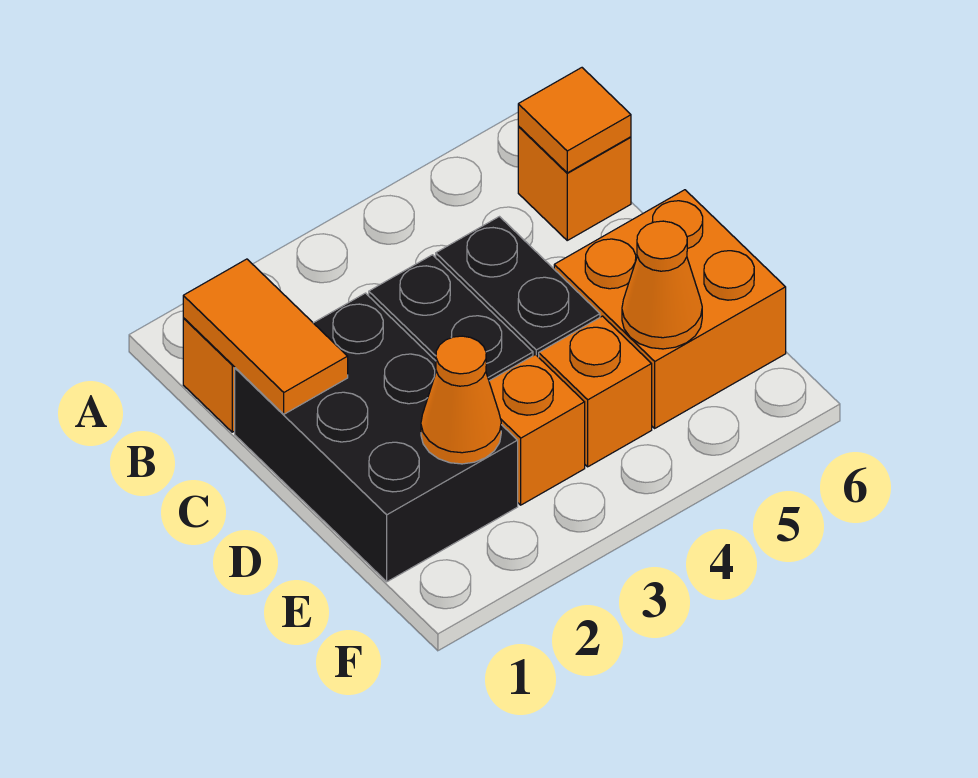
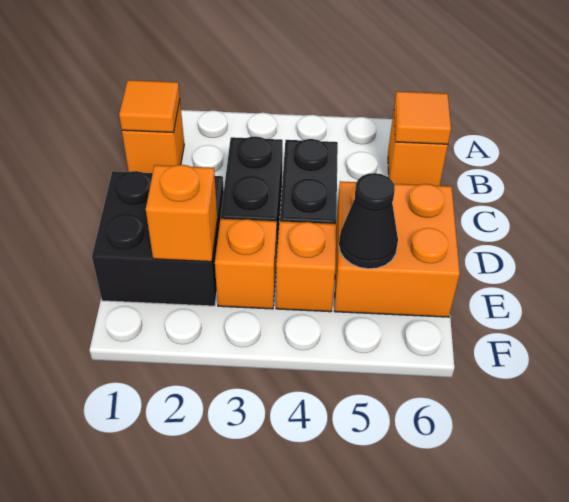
orange 1x2 tile [183,259,348,414] -> orange 1x1 tile [119,80,180,133]
black 2x3 brick [235,293,518,582] -> black 2x2 brick [92,171,224,306]
orange 1x1 cone [421,336,501,464] -> orange 1x1 brick [146,165,217,262]
orange 1x1 cone [622,221,702,349] -> black 1x1 cone [339,173,398,269]

